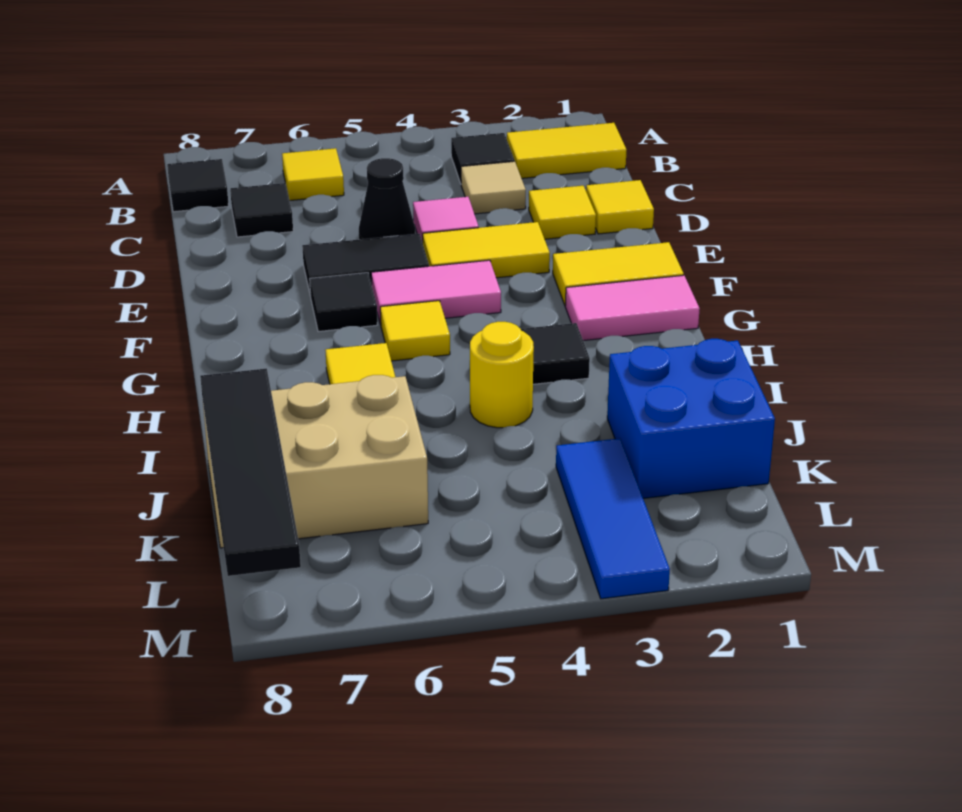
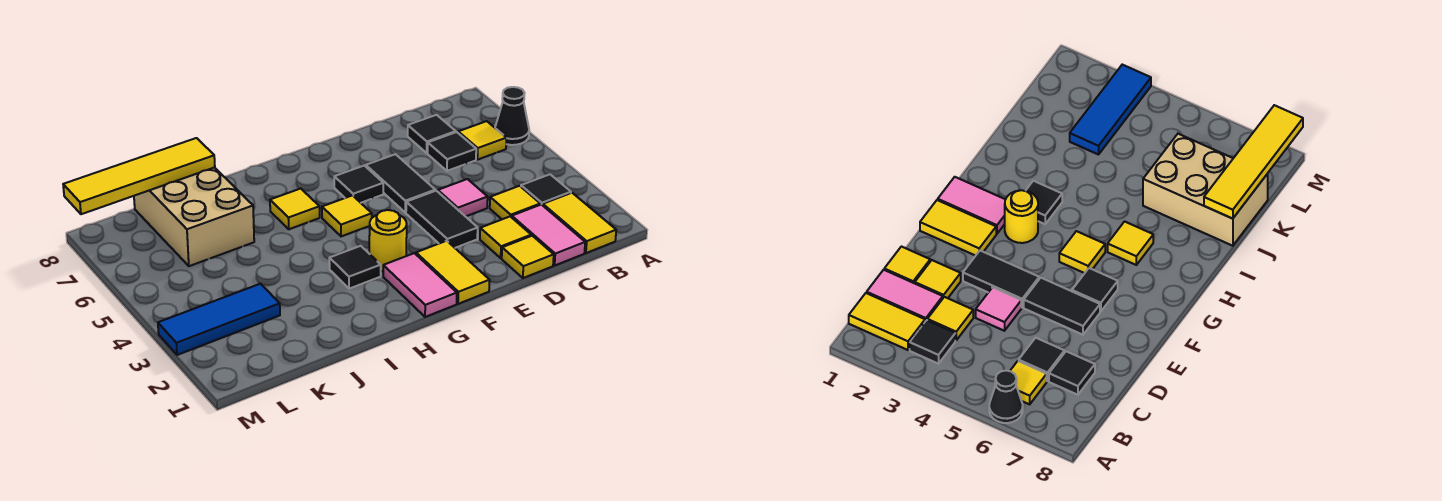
black 1x1 tile [167,159,229,212] -> black 1x1 tile moved to [428,132,476,171]
tan 1x1 tile [461,161,526,214] -> yellow 1x1 tile [490,186,540,219]
black 1x1 cone [359,158,415,240] -> black 1x1 cone moved to [495,87,529,145]
yellow 1x2 tile [423,222,550,278] -> black 1x2 tile [406,191,478,248]
pink 1x2 tile [371,260,501,325] -> pink 1x2 tile moved to [512,204,585,265]
yellow 1x1 round brick [470,322,534,428] -> yellow 1x1 round brick moved to [369,210,407,271]
blue 2x2 brick [607,339,775,498] -> none
black 1x4 tile [200,368,301,576] -> yellow 1x4 tile [63,138,215,214]

